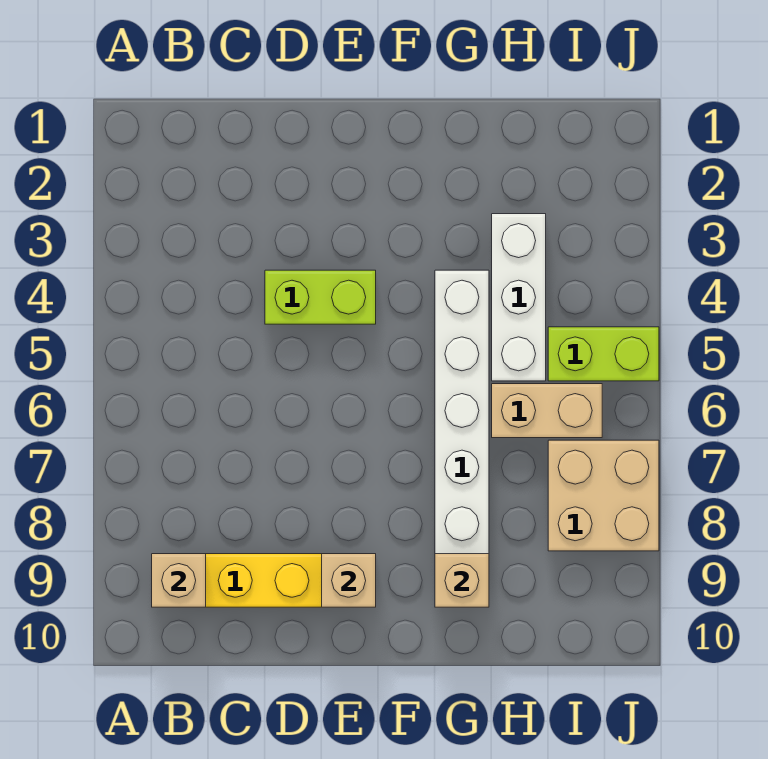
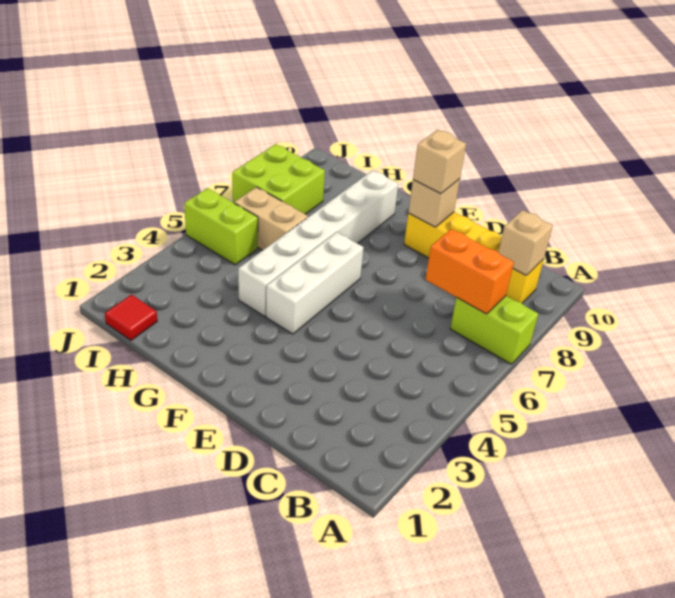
none -> orange 1x2 brick [425,229,514,314]
lime 1x2 brick [265,270,376,324] -> lime 1x2 brick moved to [450,296,538,364]
tan 1x1 brick [435,554,489,607] -> tan 1x1 brick moved to [413,130,466,194]
white 1x3 brick [492,214,546,381] -> white 1x3 brick moved to [266,232,364,334]
none -> red 1x1 tile [105,295,157,340]
tan 2x2 brick [548,440,659,551] -> lime 2x2 brick [232,144,325,214]

